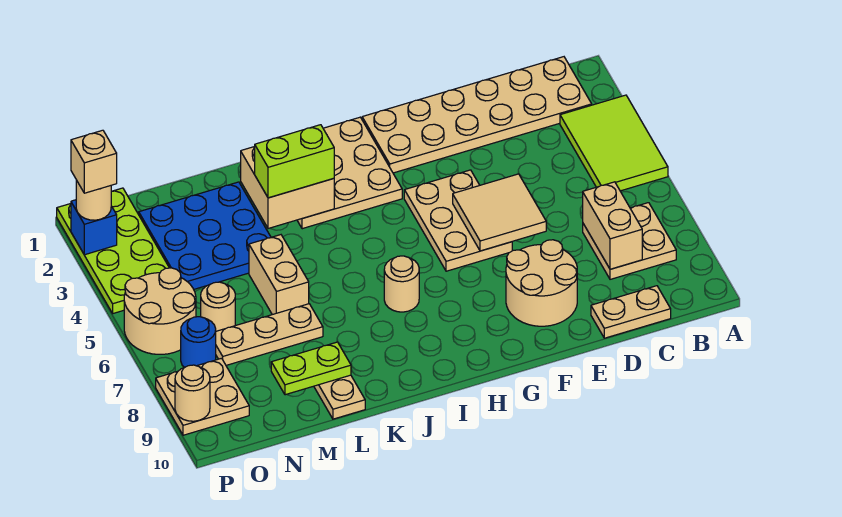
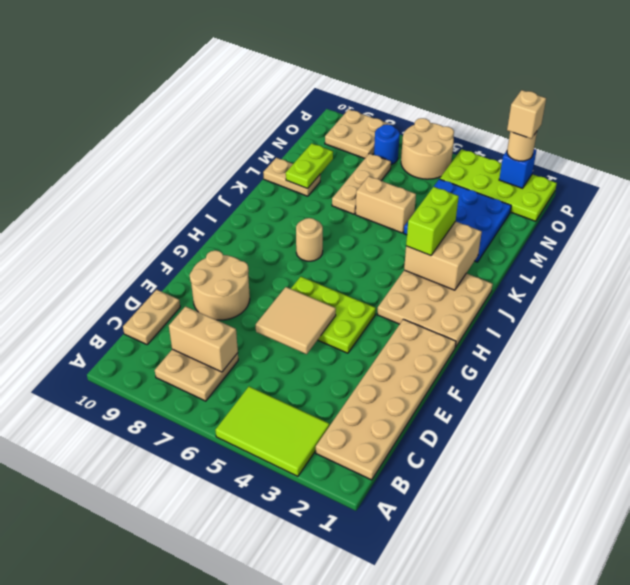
tan 2x3 plate [404,170,512,271] -> lime 2x3 plate [291,277,376,353]
tan 1x1 round brick [201,282,235,331] -> none
tan 1x1 round brick [175,365,210,421] -> none

